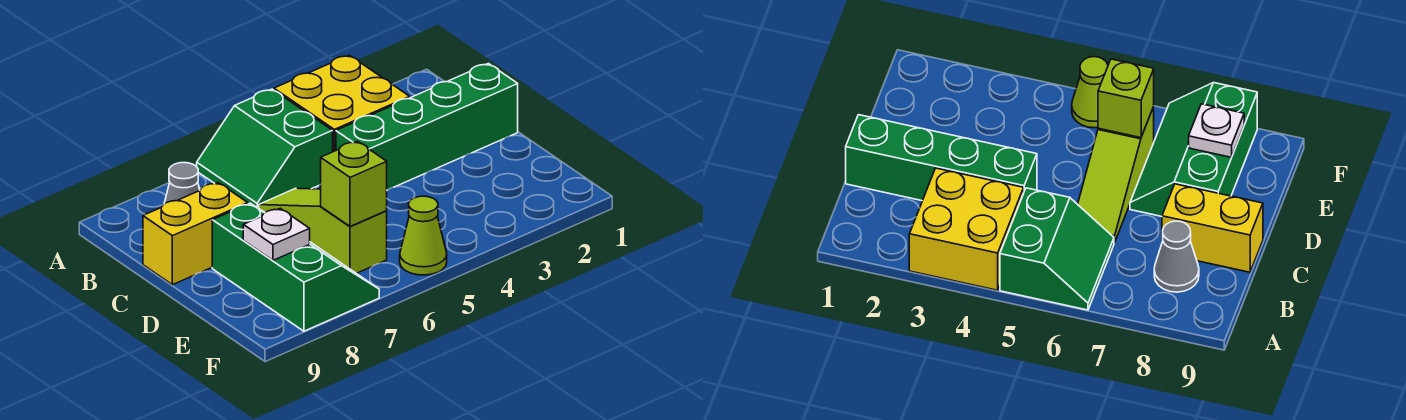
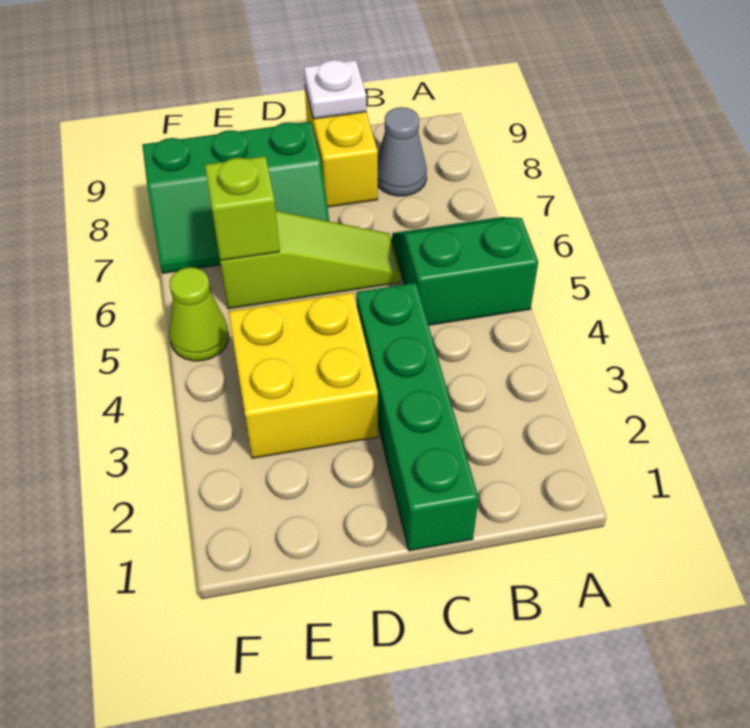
yellow 2x2 brick [274,55,410,152] -> yellow 2x2 brick moved to [228,292,378,458]
white 1x1 plate [243,208,310,260] -> white 1x1 plate moved to [304,60,367,119]

